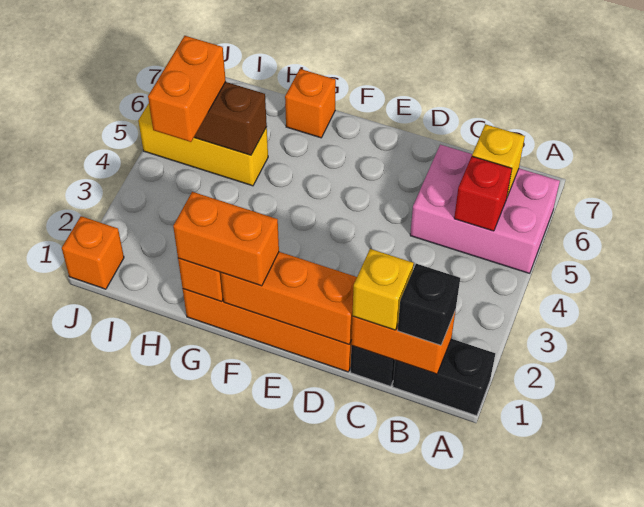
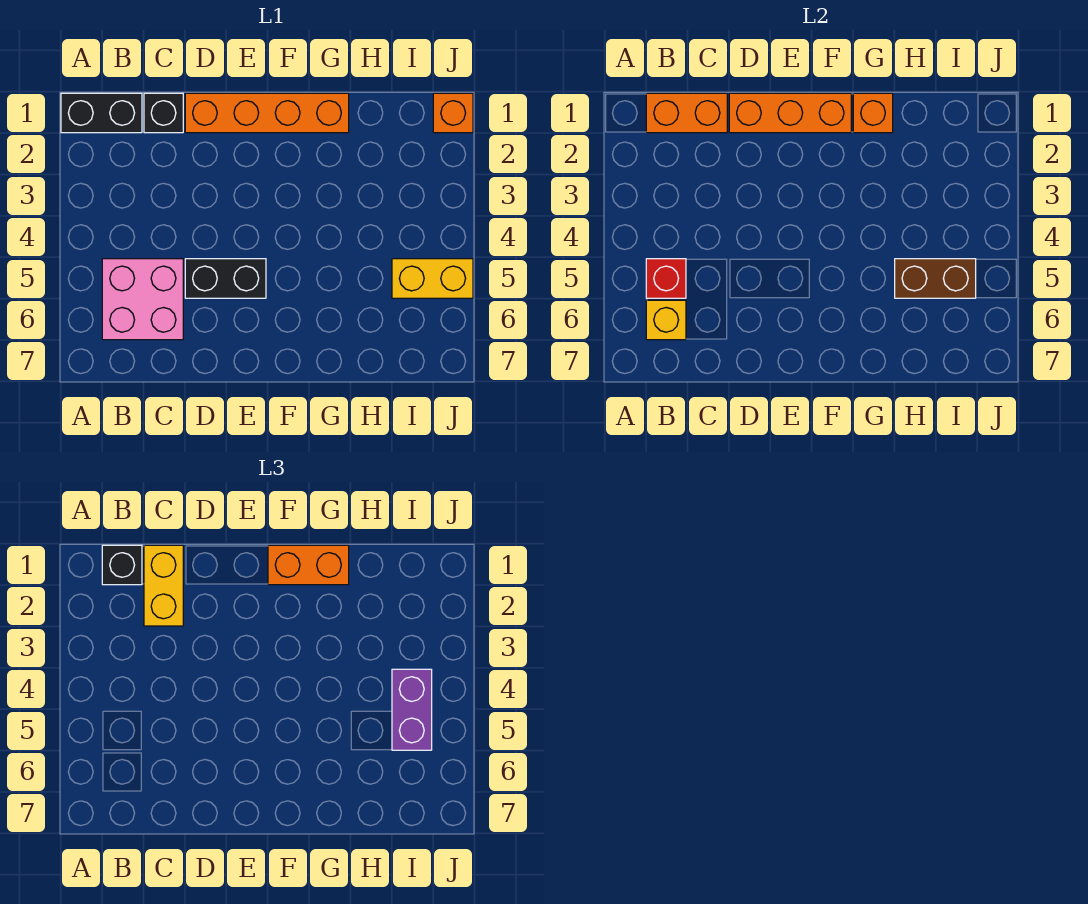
pink 2x3 brick [410,145,560,273] -> pink 2x2 brick [102,259,183,340]
yellow 1x1 brick [352,249,414,330] -> yellow 1x2 brick [144,545,183,626]
none -> black 1x2 brick [185,259,266,298]
orange 1x1 brick [285,69,336,138] -> none
yellow 1x3 brick [138,103,268,186] -> yellow 1x2 brick [392,259,473,298]
orange 1x2 brick [148,36,226,142] -> purple 1x2 brick [392,669,432,750]

